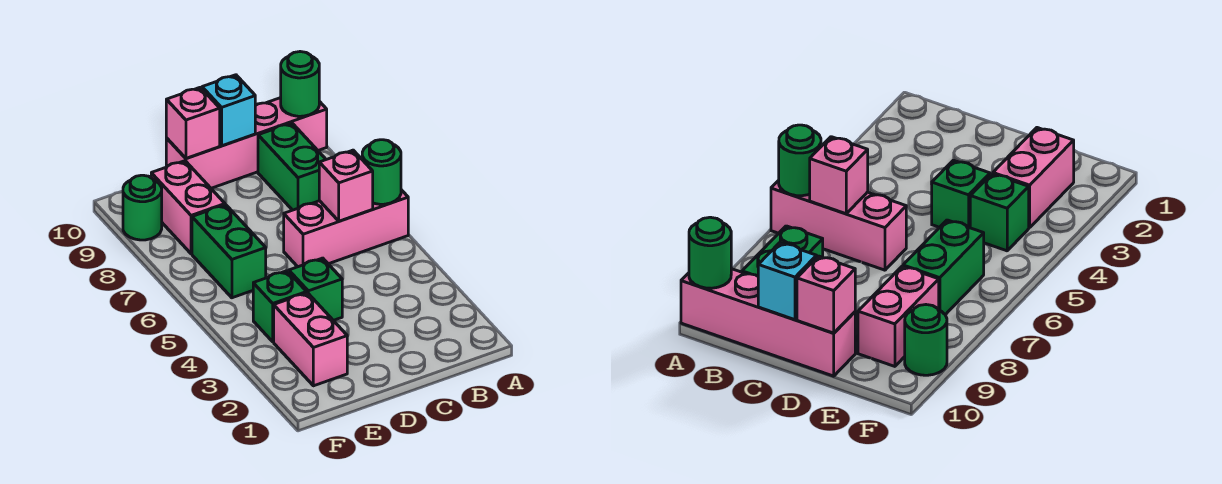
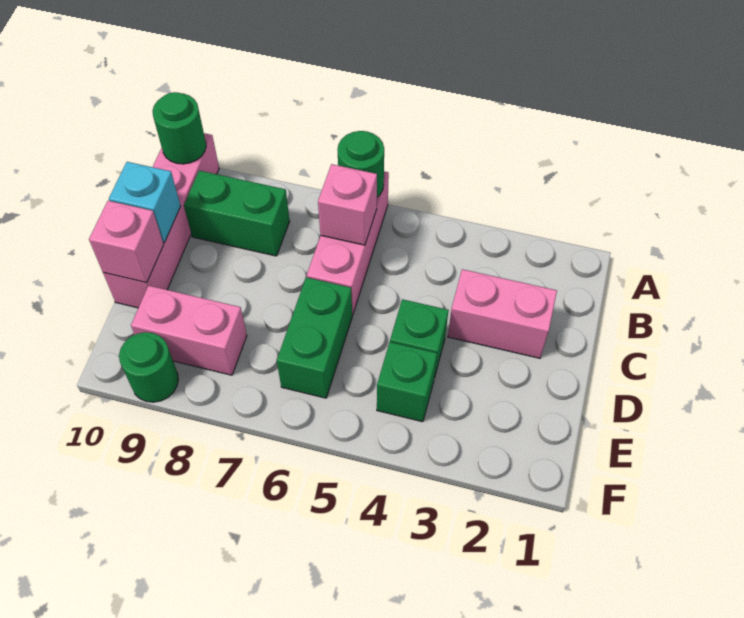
pink 1x2 brick [274,293,347,386] -> pink 1x2 brick moved to [448,269,557,358]
green 1x2 brick [192,205,266,298] -> green 1x2 brick turned to [277,277,352,398]

